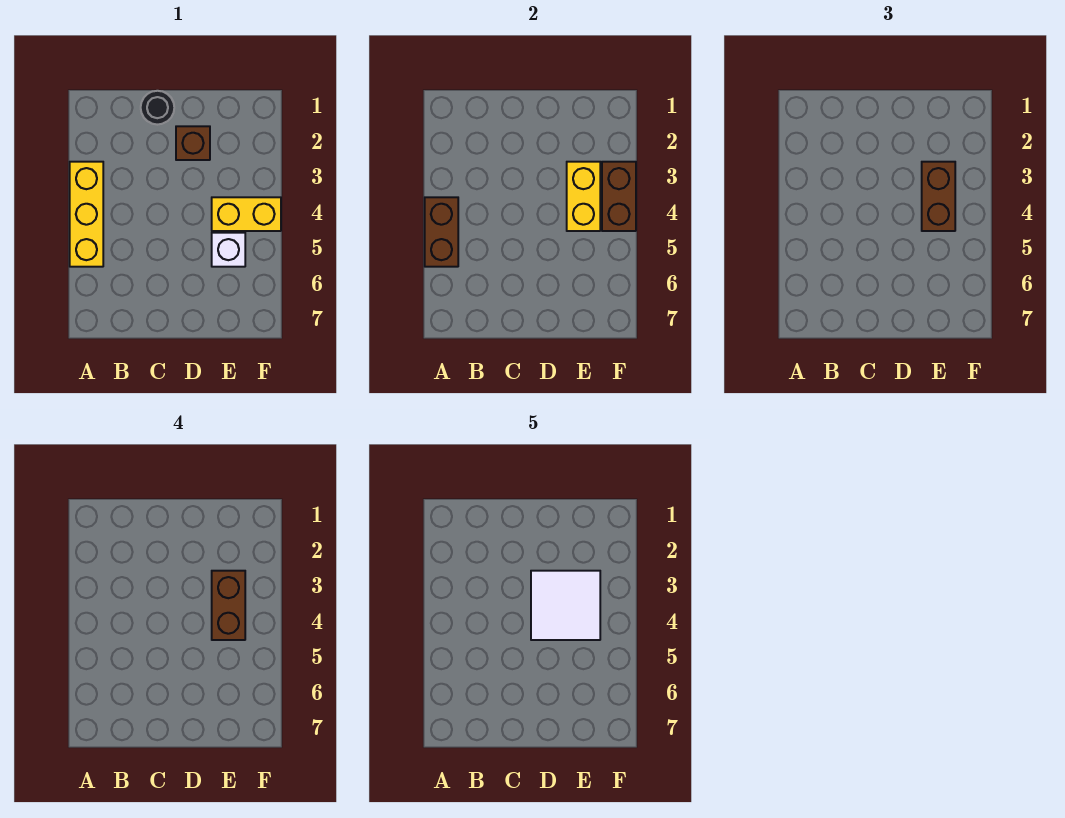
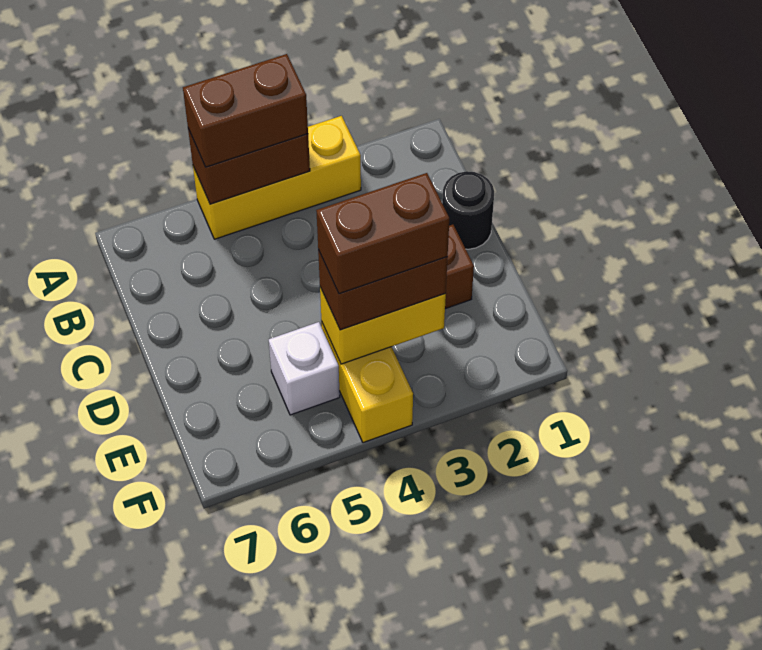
white 2x2 tile [531,571,600,640] -> none
brown 1x2 brick [602,162,636,231] -> brown 1x2 brick moved to [183,54,308,167]

